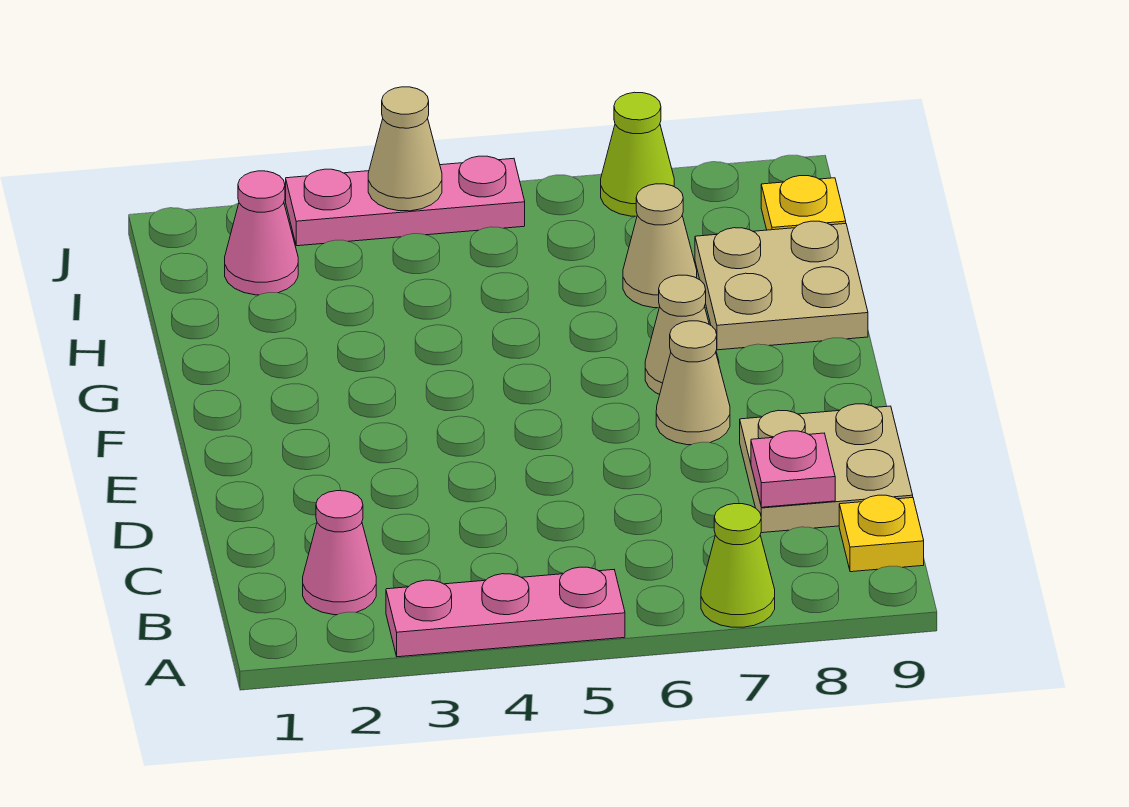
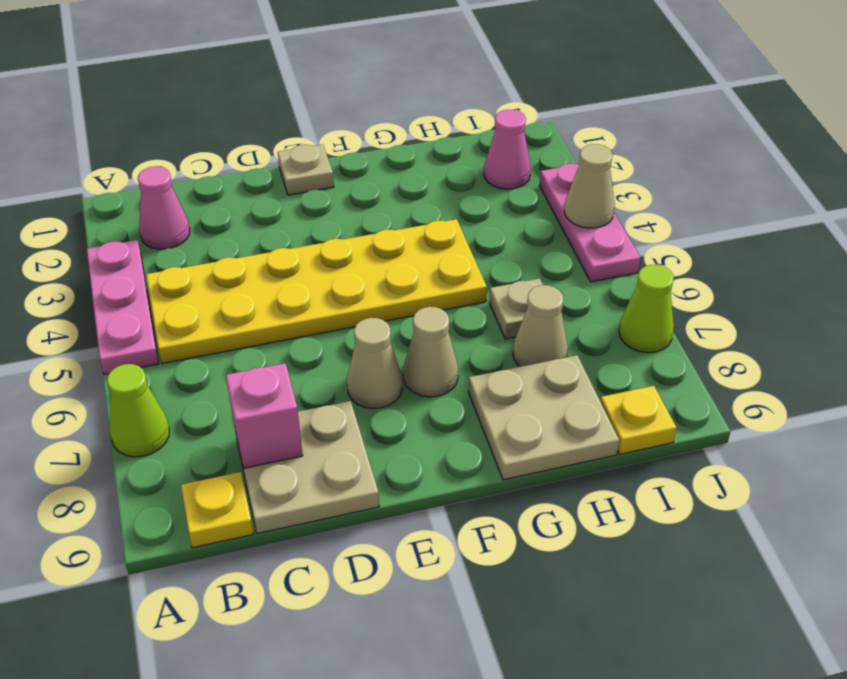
none -> yellow 2x6 plate [146,219,487,363]
pink 1x1 plate [751,431,835,507] -> pink 1x1 brick [226,363,303,468]
none -> tan 1x1 plate [278,144,334,195]
none -> tan 1x1 plate [489,279,543,339]

